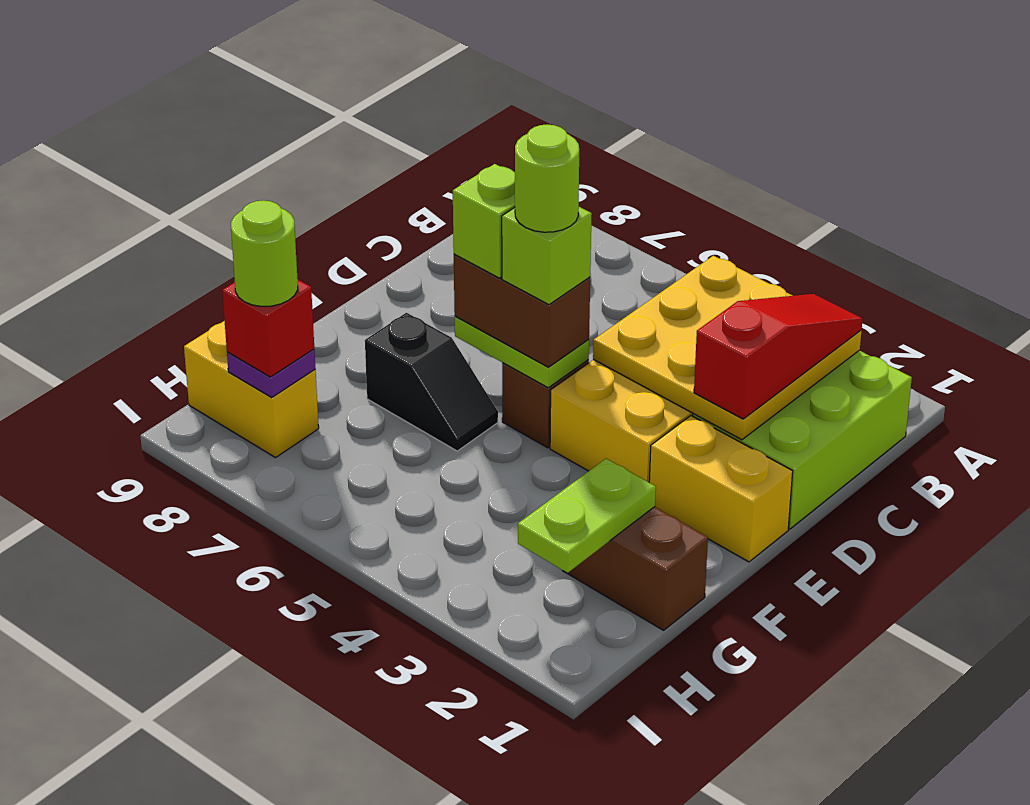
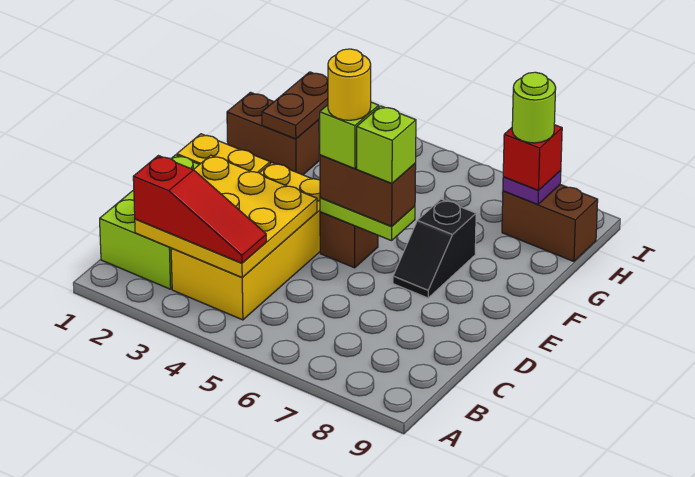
red 1x3 slope [694,294,863,419] -> red 1x3 slope turned to [133,156,267,263]
lime 1x1 round brick [515,124,579,232] -> yellow 1x1 round brick [328,49,371,120]
black 1x2 slope [365,313,498,451] -> black 1x2 slope turned to [393,199,476,298]
lime 1x2 plate [518,459,656,573] -> brown 1x2 plate [262,72,328,139]
yellow 1x2 brick [184,321,319,458] -> brown 1x2 brick [502,185,598,261]

